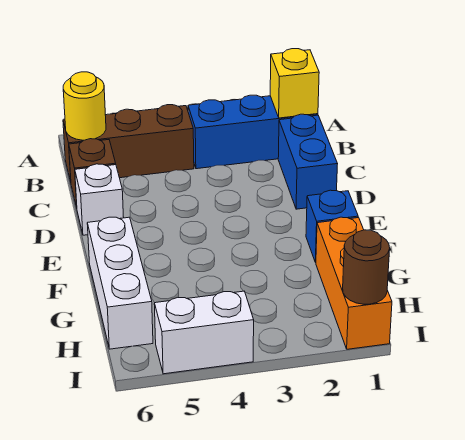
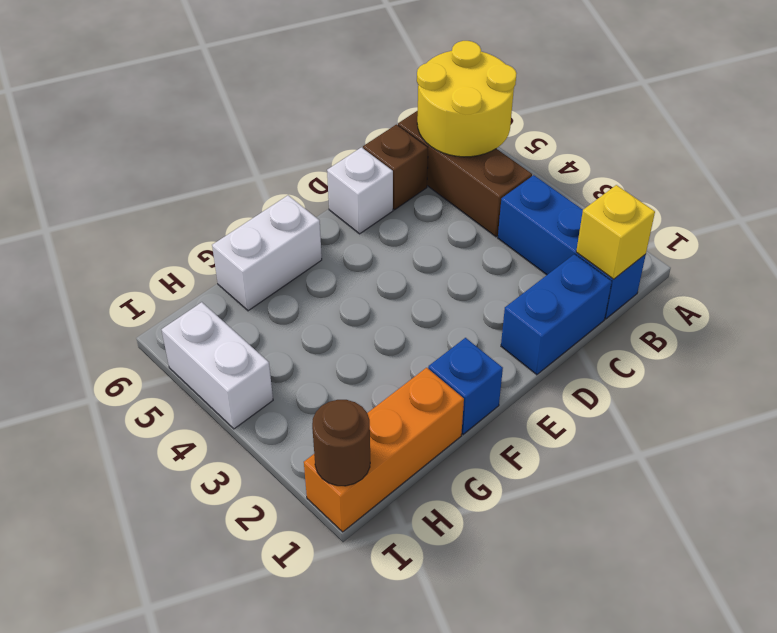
yellow 1x1 round brick [63,72,106,140] -> yellow 2x2 round brick [417,41,517,157]
white 1x3 brick [87,217,153,349] -> white 1x2 brick [212,195,322,311]

